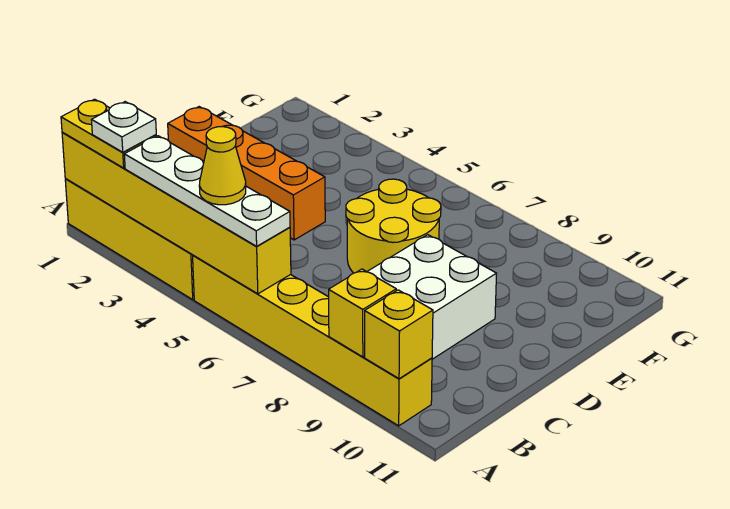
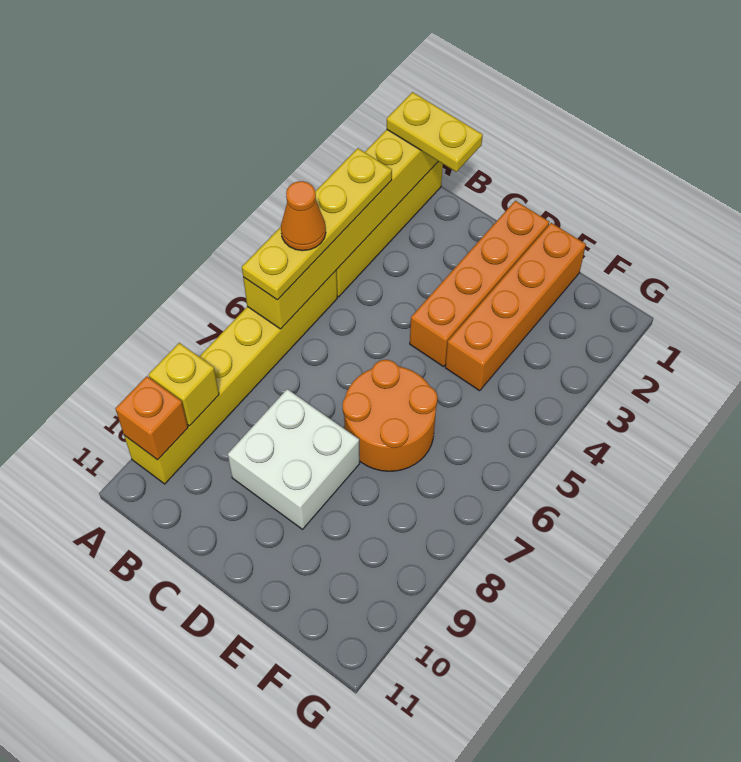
yellow 1x2 plate [61,99,156,168] -> yellow 1x2 plate turned to [387,92,483,172]
white 1x1 plate [92,102,156,152] -> none
white 1x4 plate [124,136,290,246] -> yellow 1x4 plate [242,148,392,300]
yellow 1x1 cone [199,127,246,205] -> orange 1x1 cone [281,181,326,251]
yellow 1x1 brick [365,290,433,379] -> orange 1x1 brick [115,376,188,460]
yellow 2x2 round brick [346,179,441,273] -> orange 2x2 round brick [342,360,438,471]
none -> orange 1x4 brick [445,223,586,391]

